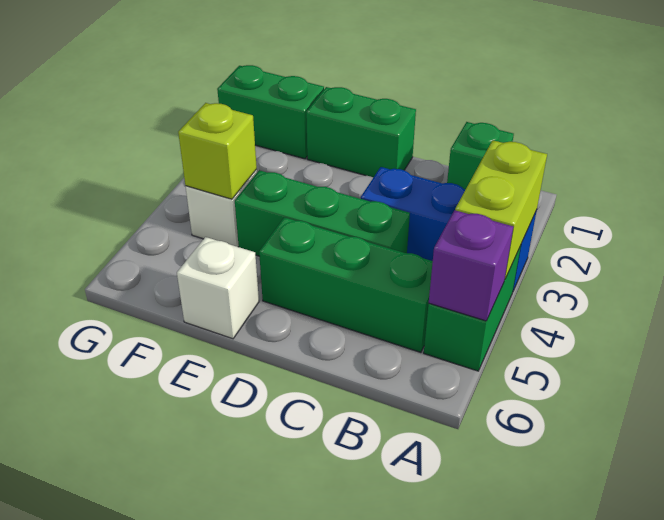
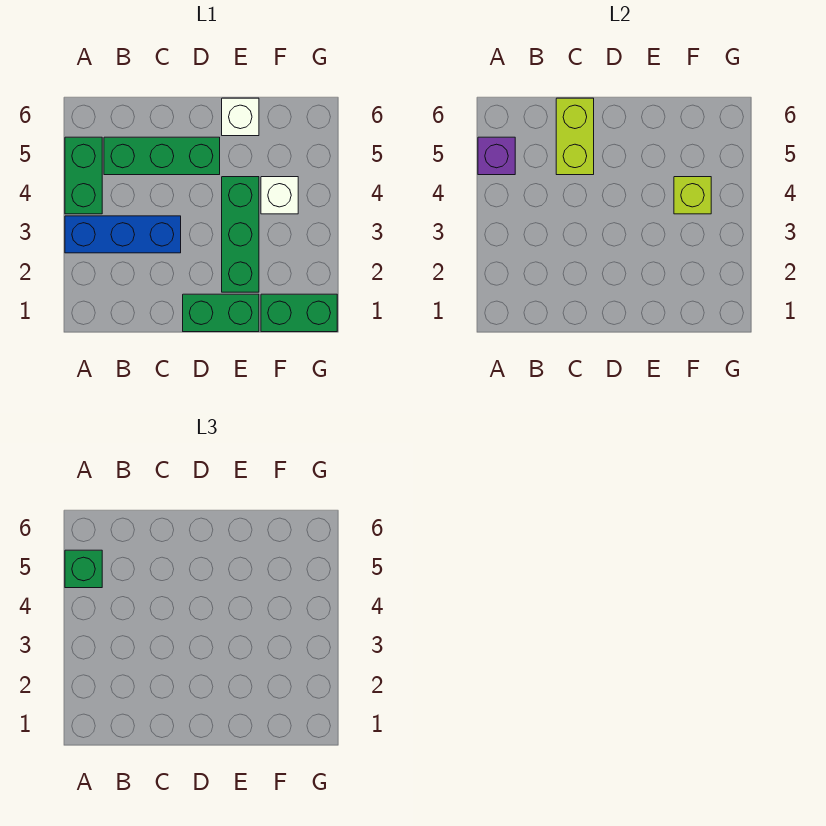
lime 1x2 brick [455,140,547,279] -> lime 1x2 brick moved to [556,98,594,175]
green 1x1 brick [447,122,514,190] -> green 1x1 brick moved to [65,550,102,588]
green 1x3 brick [235,170,410,256] -> green 1x3 brick turned to [222,177,259,292]

